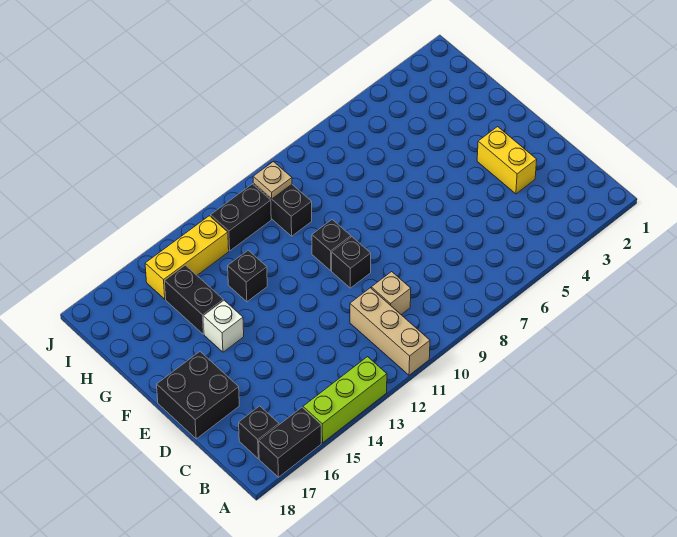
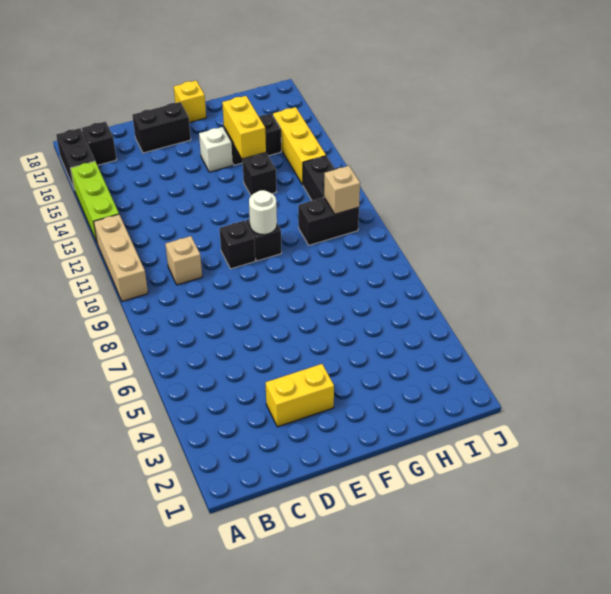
tan 1x3 brick [350,288,430,375] -> tan 1x3 brick turned to [94,214,148,301]
black 2x2 brick [157,352,239,439] -> black 1x2 brick [132,102,191,153]
none -> white 1x1 round brick [249,190,277,235]
none -> yellow 1x1 brick [174,81,206,123]
none -> yellow 1x2 brick [222,96,266,158]
tan 1x1 plate [253,161,292,199] -> tan 1x1 brick [324,166,360,214]

